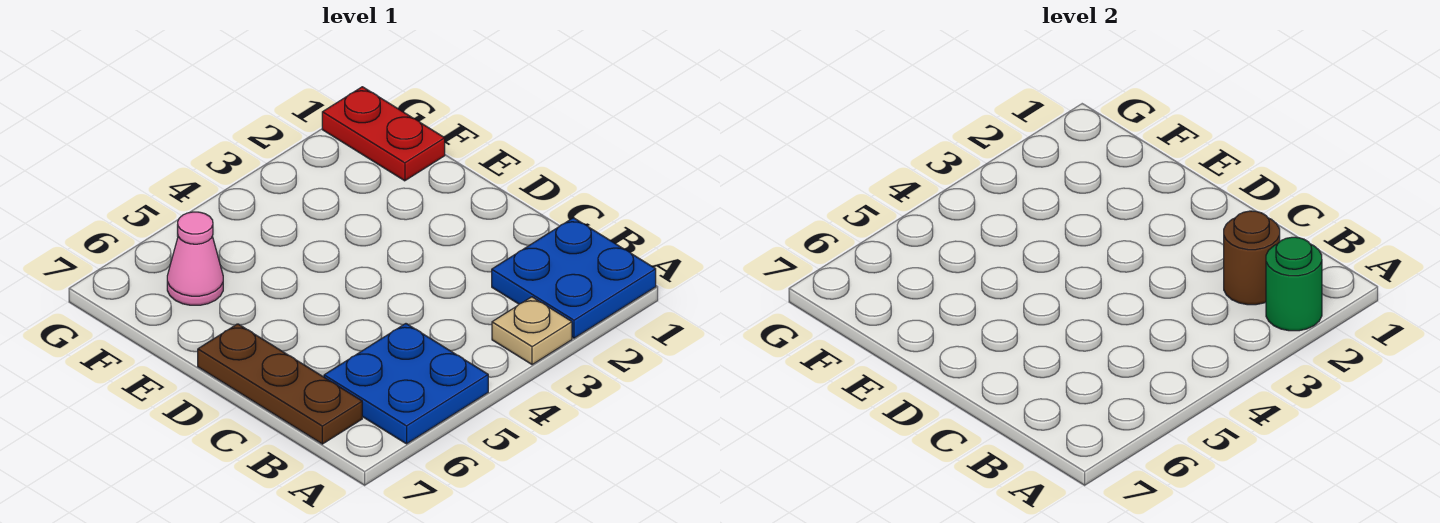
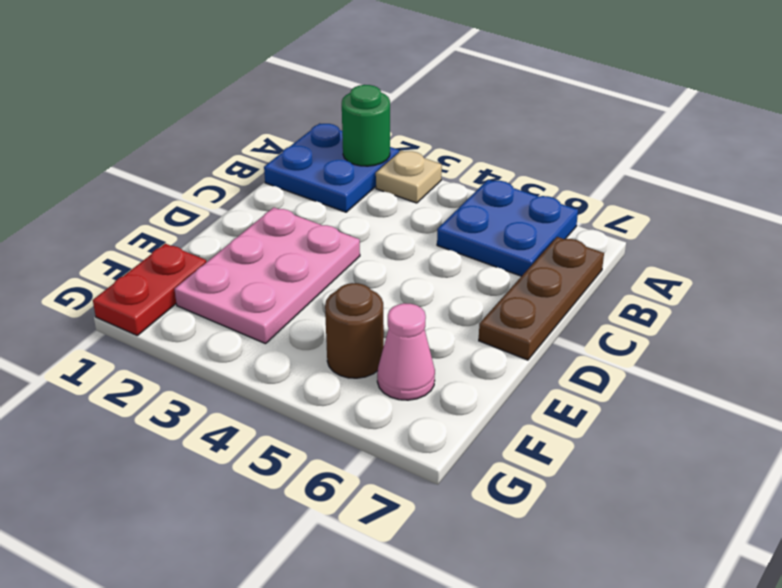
brown 1x1 round brick [1224,211,1280,305] -> brown 1x1 round brick moved to [325,283,384,378]
none -> pink 2x3 plate [175,207,360,344]

